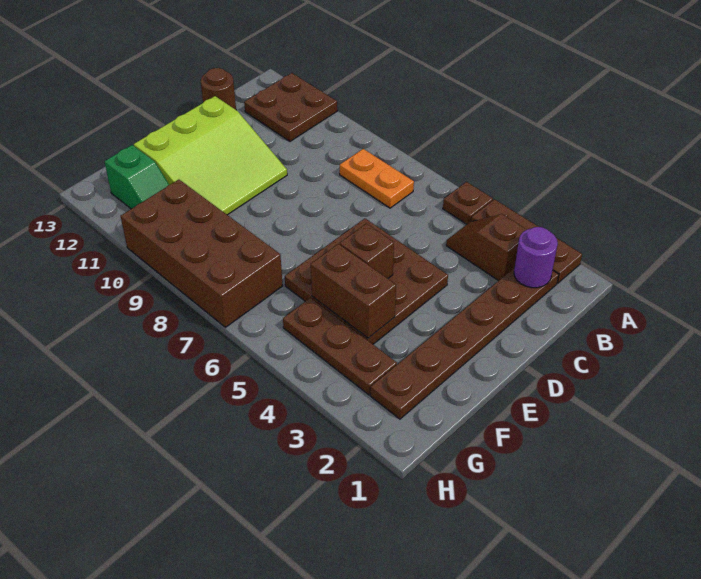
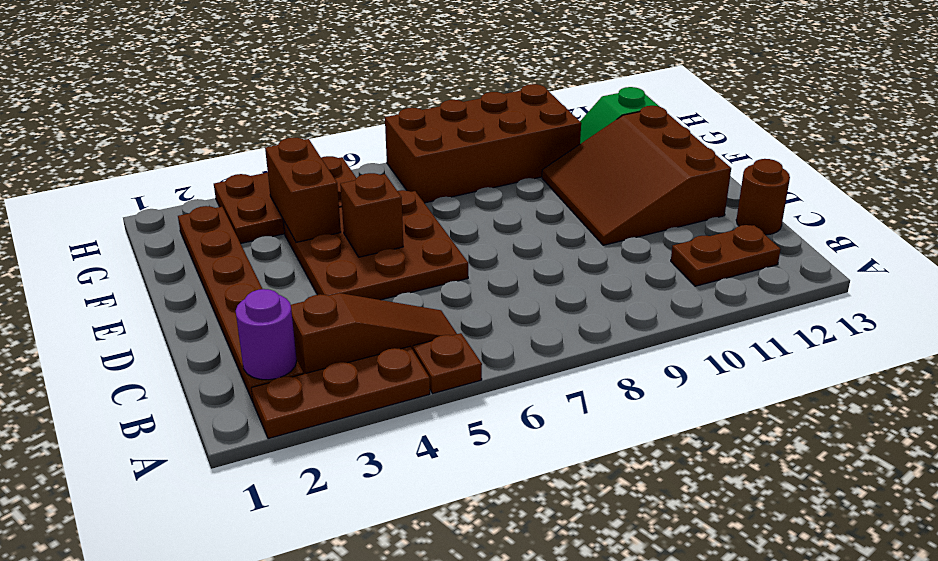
brown 2x2 plate [244,73,337,141] -> brown 1x2 plate [671,225,781,286]
brown 1x2 slope [446,214,527,281] -> brown 1x3 slope [291,293,457,374]
orange 1x2 plate [340,149,414,208] -> none
lime 3x3 slope [134,96,287,215] -> brown 3x3 slope [542,106,731,245]
brown 1x2 brick [311,244,396,338] -> brown 1x2 brick turned to [265,138,341,242]
brown 1x3 plate [283,298,397,395] -> brown 2x3 plate [214,156,356,244]

